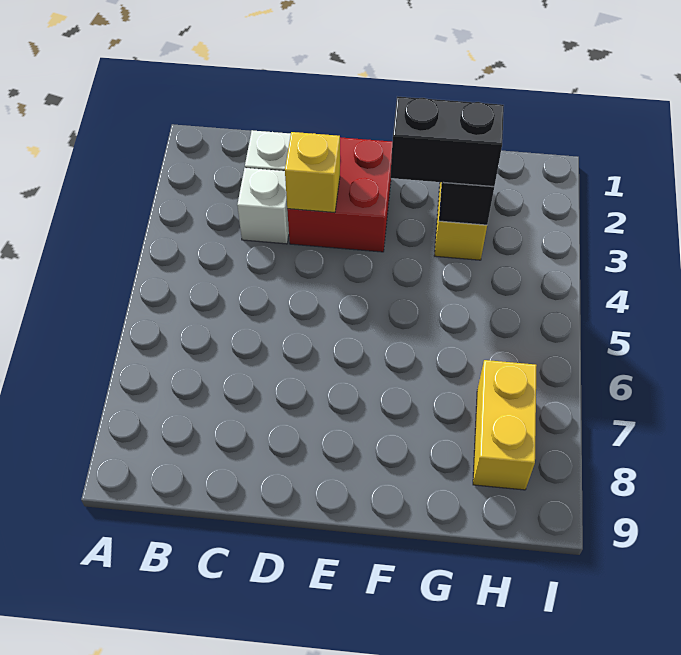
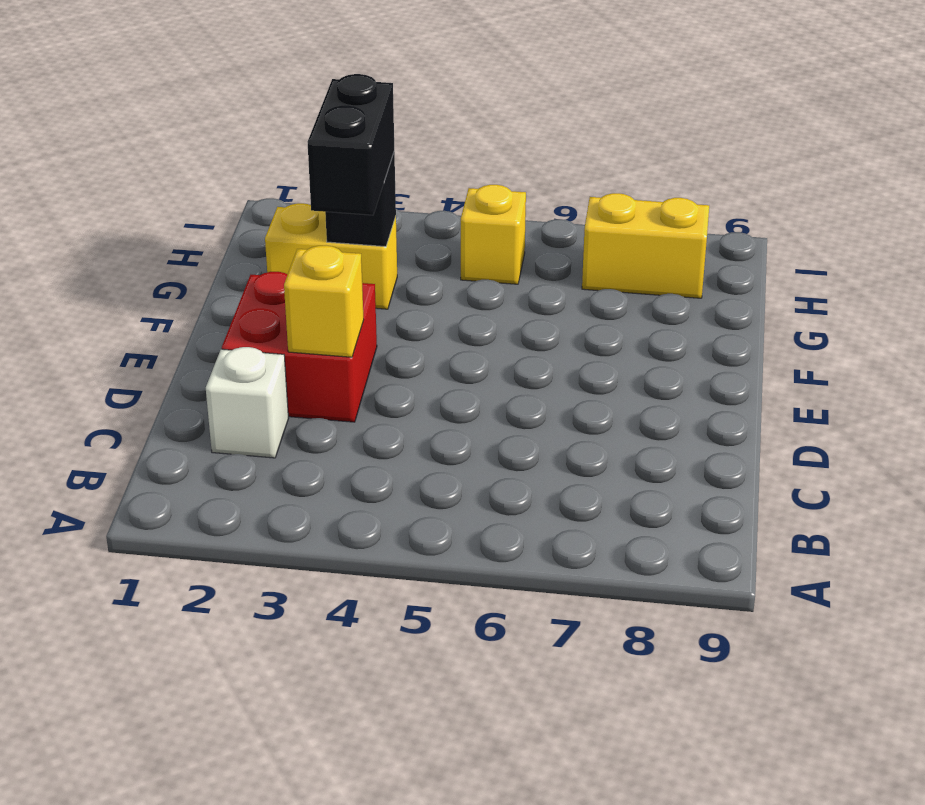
white 1x1 brick [237,168,289,244] -> none
none -> yellow 1x1 brick [461,185,526,284]

